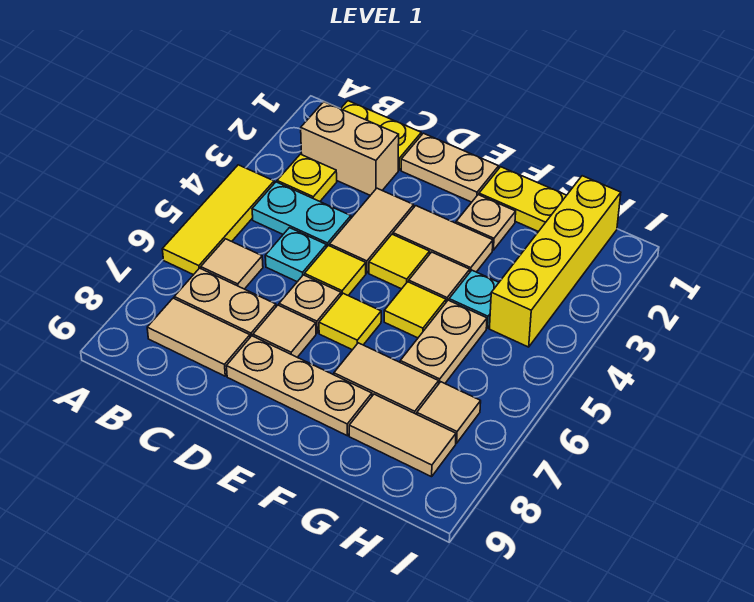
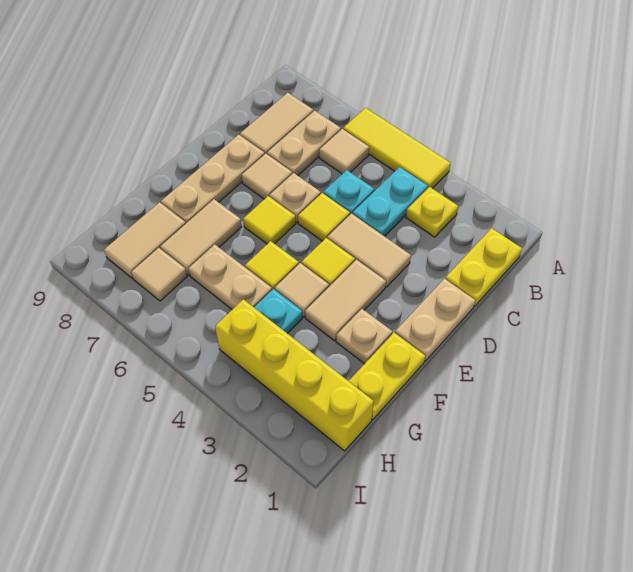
tan 1x2 brick [301,102,399,195] -> none

